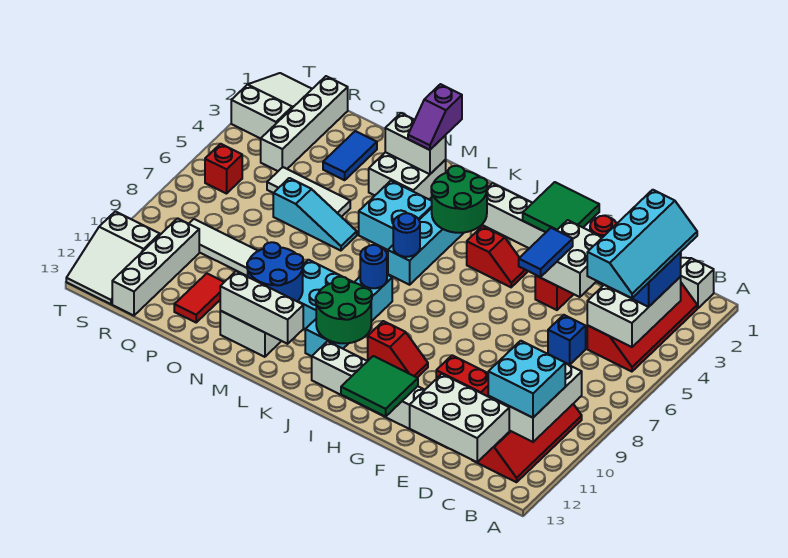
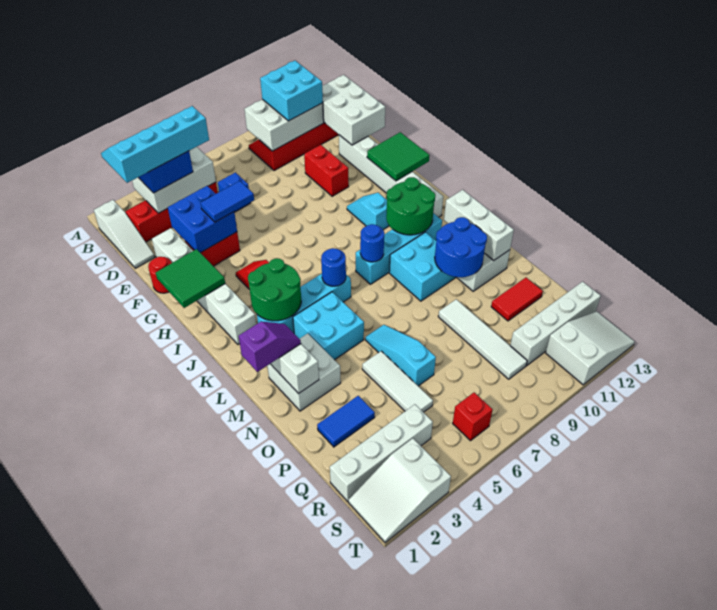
white 2x2 brick [536,220,602,297] -> blue 2x2 brick [168,186,237,253]
red 1x2 slope [368,321,428,377] -> cyan 1x2 slope [347,193,389,230]

